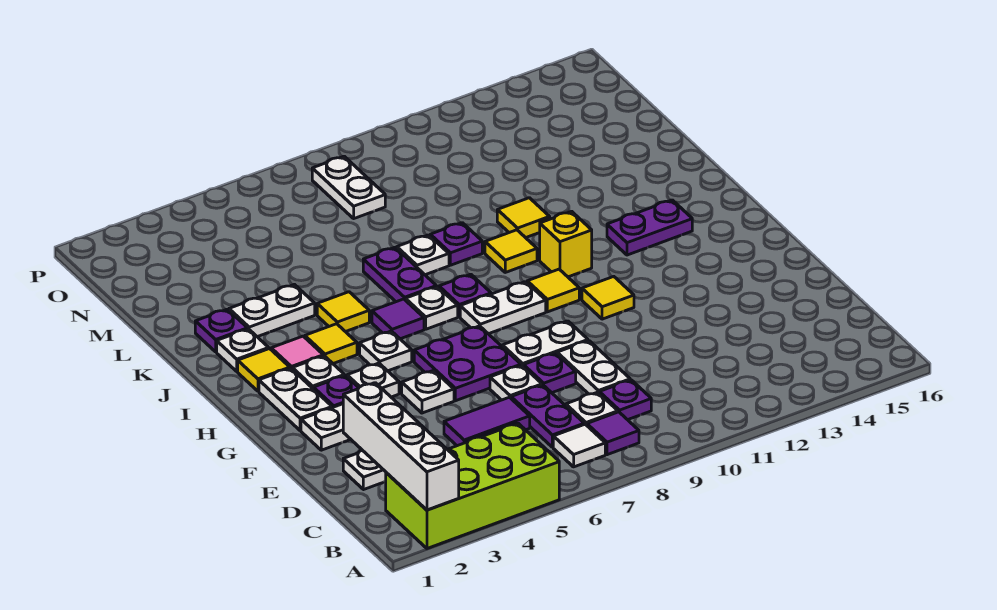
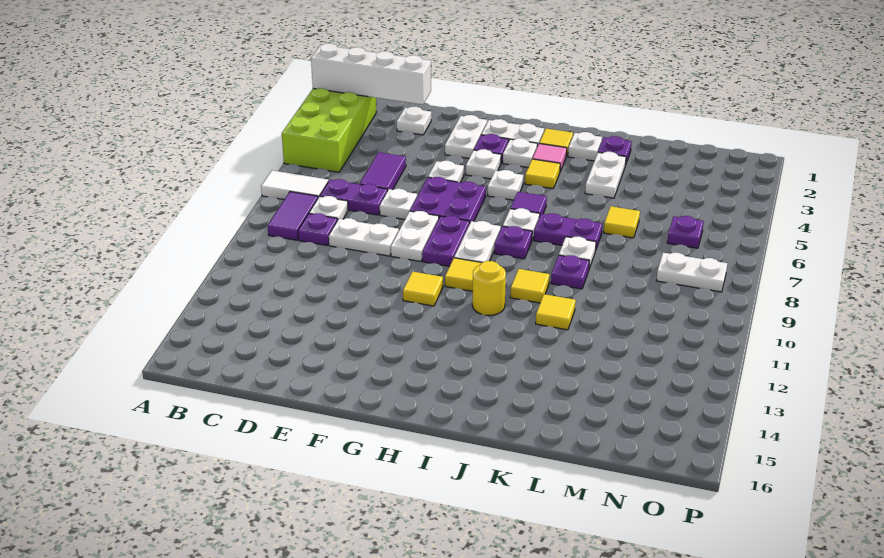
white 1x1 tile [553,424,605,467] -> white 1x2 tile [261,170,328,200]
purple 1x1 tile [587,412,639,455] -> purple 1x2 tile [268,192,318,240]
purple 1x1 plate [524,353,576,393] -> purple 1x1 plate moved to [667,216,704,248]
yellow 1x1 brick [540,211,592,277] -> yellow 1x1 round brick [472,261,506,316]
purple 1x2 plate [607,200,692,255] -> purple 1x2 plate moved to [422,216,470,266]
yellow 1x1 tile [317,292,369,332] -> yellow 1x1 tile moved to [604,206,640,238]

